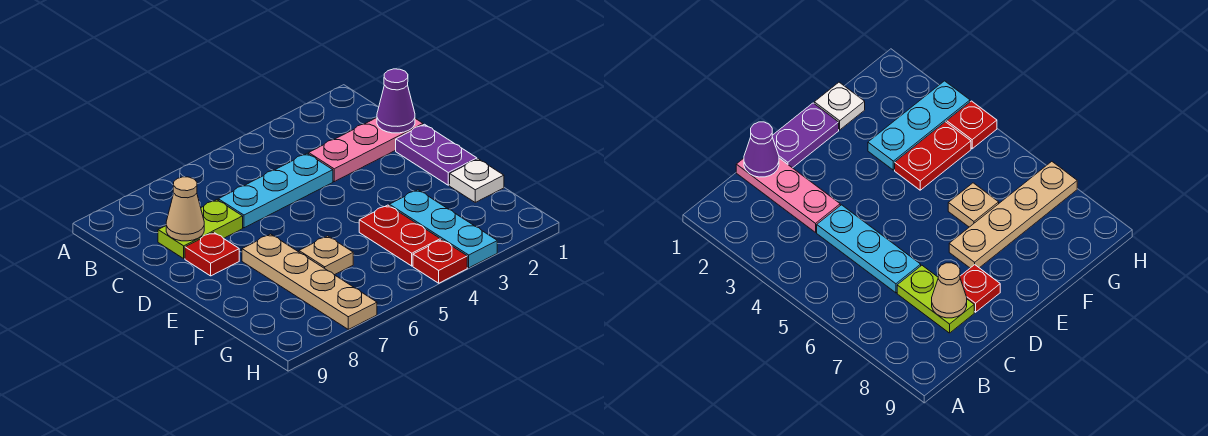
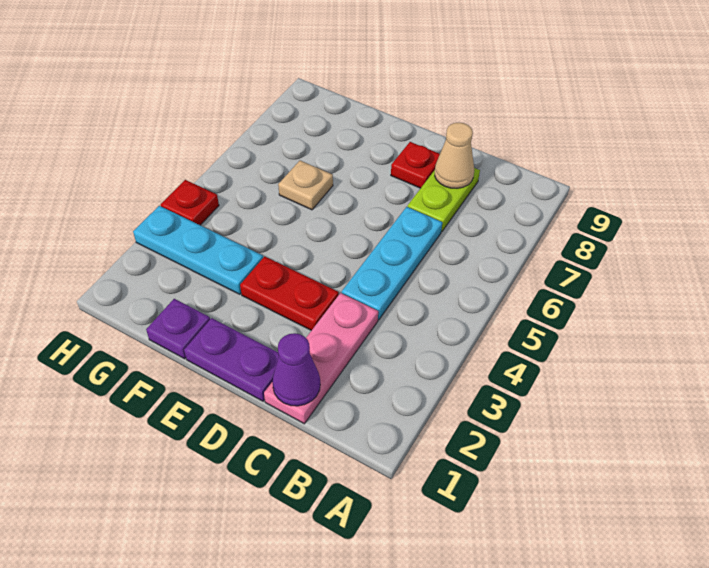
tan 1x4 plate [242,234,377,329] -> none
white 1x1 plate [450,159,504,202] -> purple 1x1 plate [146,299,210,359]
red 1x2 plate [359,205,440,266] -> red 1x2 plate moved to [240,256,339,330]

